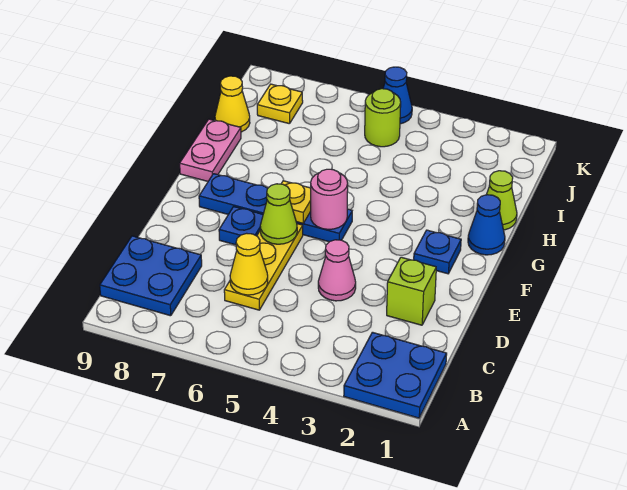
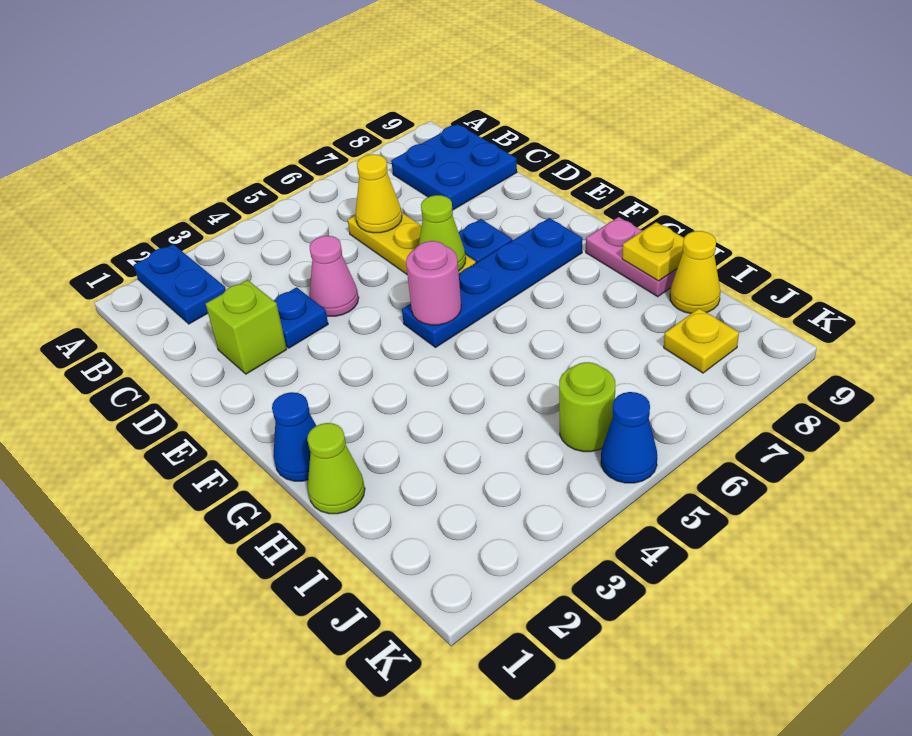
blue 2x2 plate [344,332,447,418] -> blue 1x2 plate [134,244,226,324]
blue 1x1 plate [414,230,461,274] -> blue 1x1 plate moved to [274,287,328,348]
yellow 1x1 plate [281,181,311,223] -> yellow 1x1 plate moved to [622,222,684,281]

